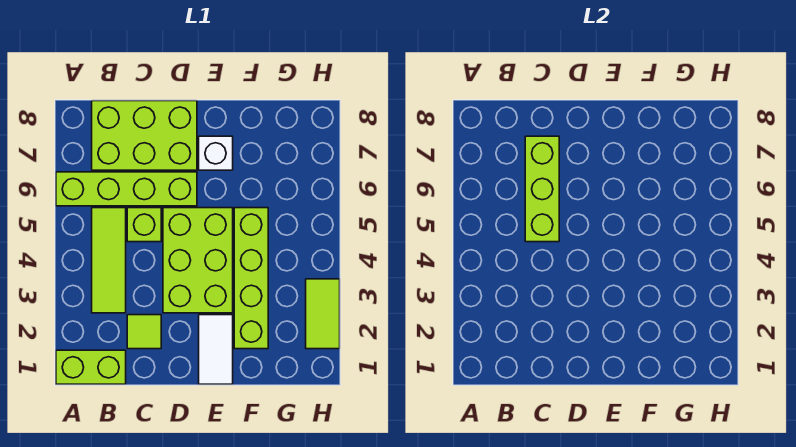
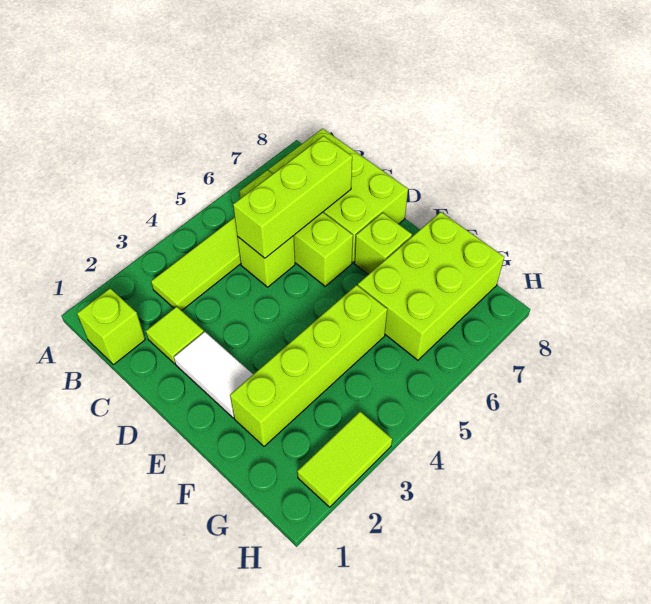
lime 1x2 brick [56,350,126,384] -> lime 1x1 brick [77,289,145,365]
lime 1x4 brick [56,172,197,206] -> lime 1x3 brick [239,170,353,286]
lime 2x3 brick [163,208,233,313] -> lime 2x3 brick moved to [358,212,504,360]
white 1x2 tile [199,315,233,384] -> white 1x2 tile turned to [174,332,253,418]
white 1x1 brick [199,136,233,170] -> lime 1x1 brick [355,213,412,274]

